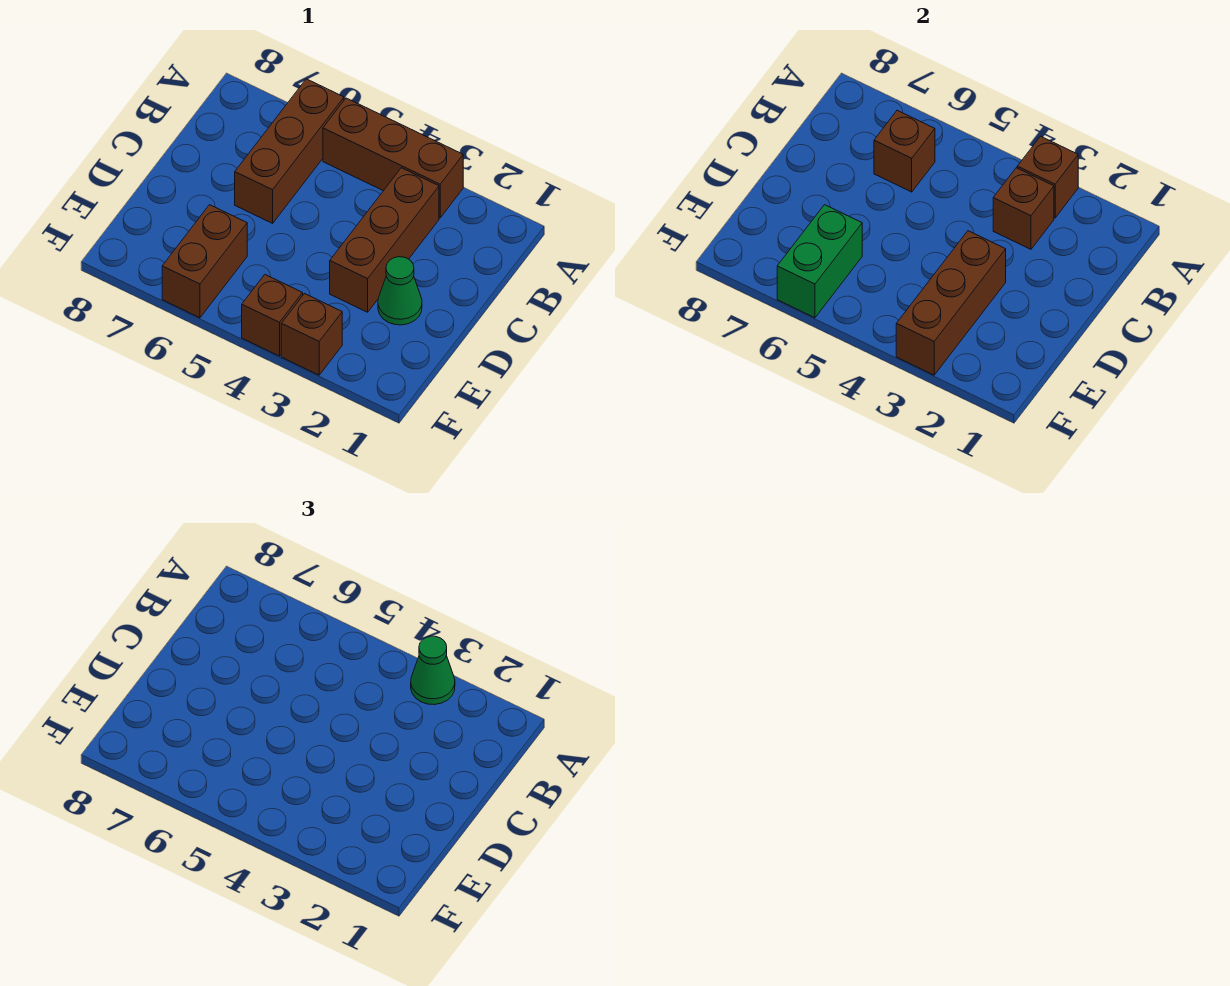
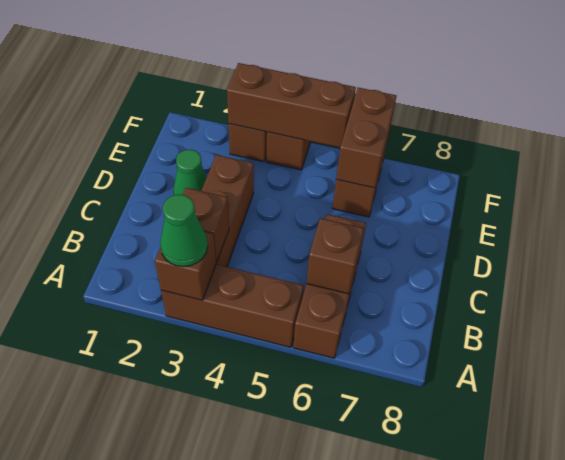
brown 1x3 brick [896,231,1006,375] -> brown 1x3 brick turned to [227,63,356,147]
green 1x2 brick [777,205,862,318] -> brown 1x2 brick [336,88,396,188]

